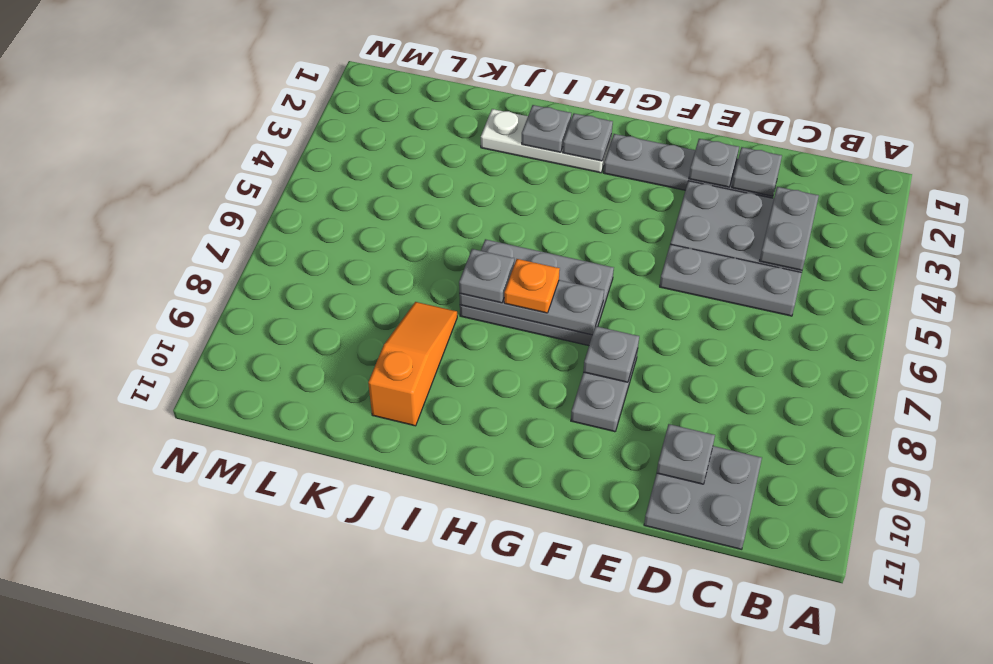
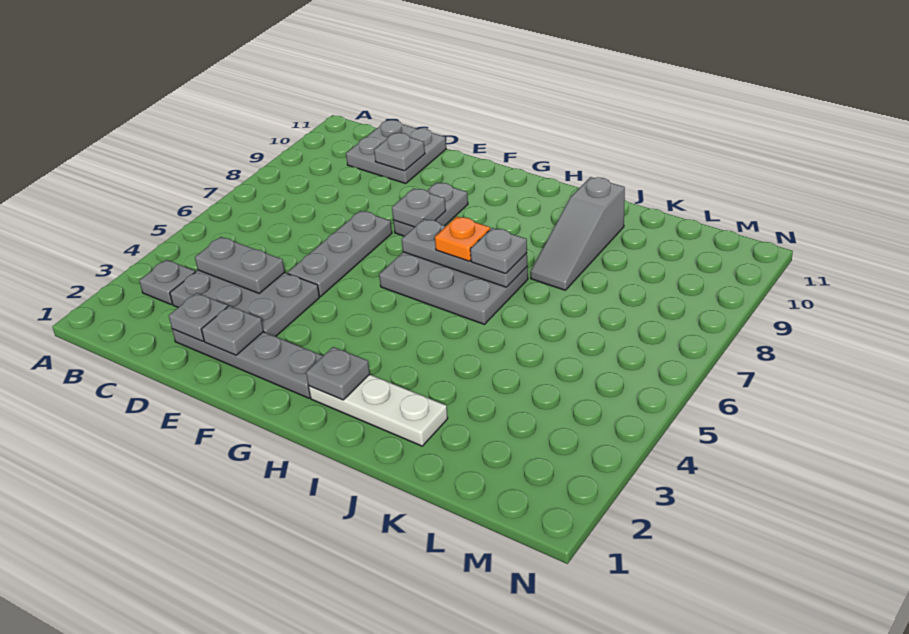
grey 1x2 plate [760,187,819,270] -> grey 1x2 plate turned to [195,237,285,293]
grey 1x3 plate [660,244,802,316] -> grey 1x3 plate turned to [288,211,392,296]
grey 1x1 plate [522,105,571,152] -> grey 1x1 plate moved to [139,260,195,304]
orange 1x3 slope [368,302,457,426] -> grey 1x3 slope [531,177,625,290]

